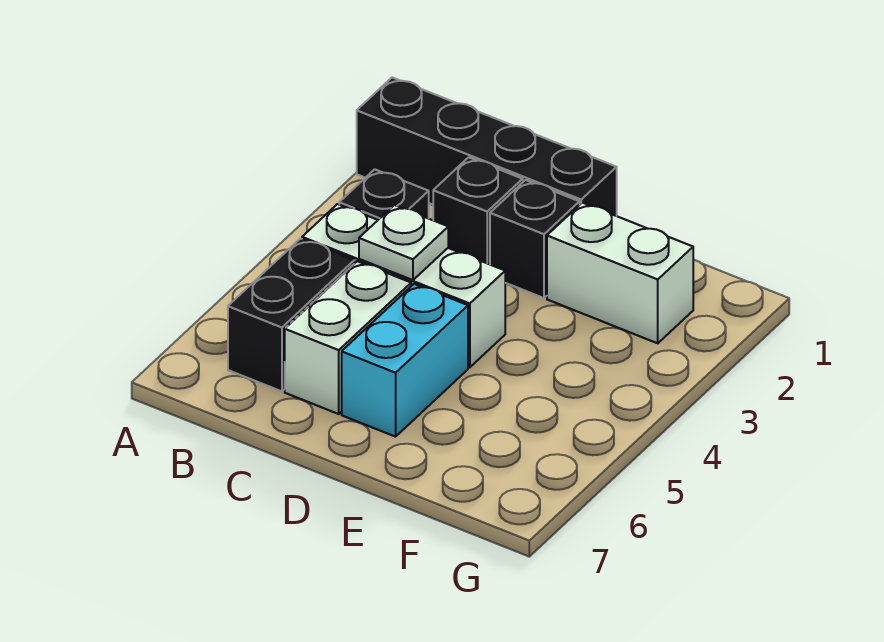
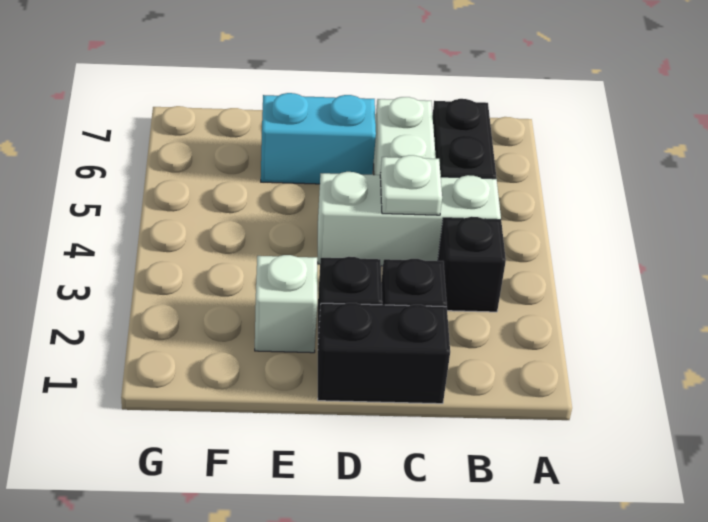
black 1x4 brick [357,78,617,216] -> black 1x2 brick [318,303,450,404]
cyan 1x2 brick [342,284,468,437] -> cyan 1x2 brick turned to [261,93,376,184]
white 1x2 brick [547,203,693,343] -> white 1x1 brick [255,255,317,353]

